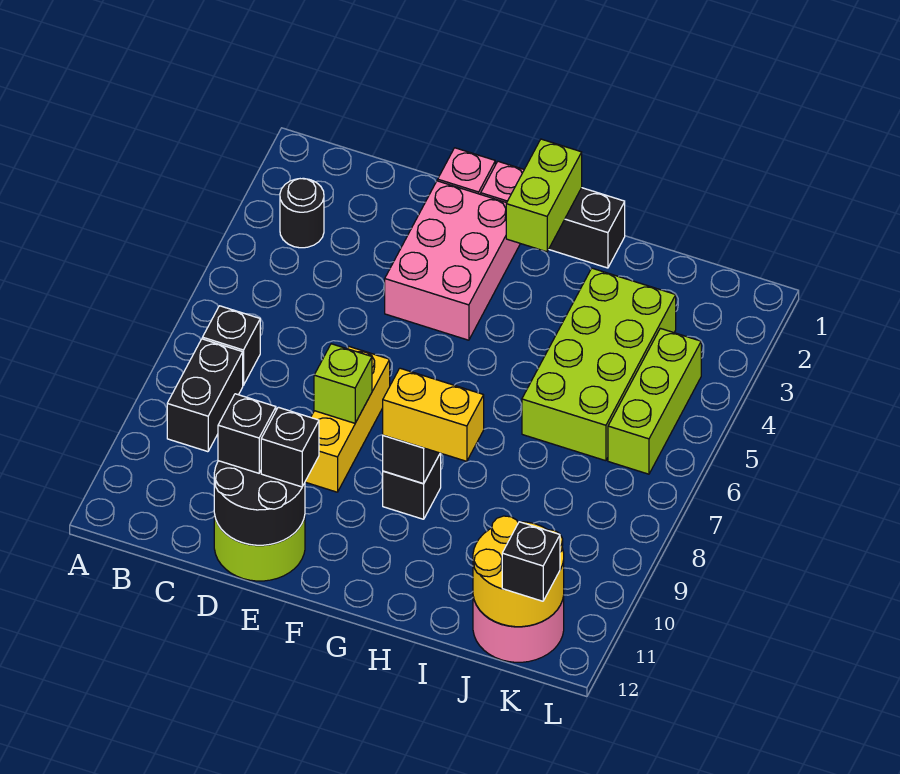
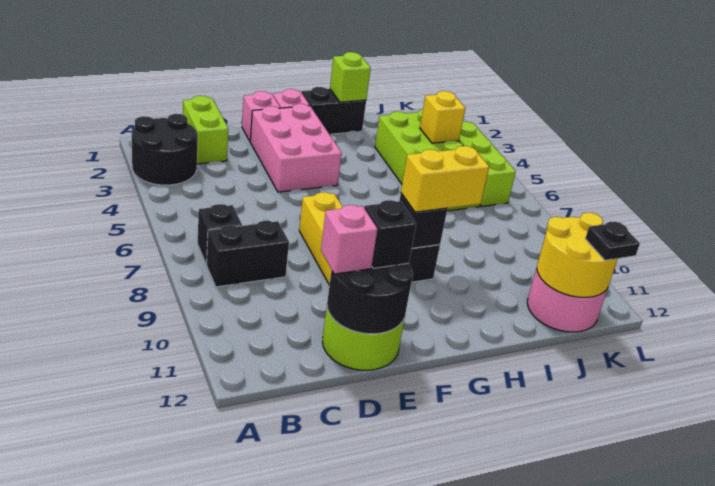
black 1x1 round brick [280,178,324,248] -> black 2x2 round brick [132,114,198,185]
black 1x2 brick [167,339,243,452] -> black 1x2 brick turned to [207,221,289,287]
black 1x1 brick [218,394,276,473] -> pink 1x1 brick [321,205,377,274]
lime 1x1 brick [314,344,372,423] -> lime 1x1 brick moved to [330,52,371,102]
lime 1x2 brick [506,139,582,252] -> lime 1x2 brick moved to [183,96,228,164]
none -> yellow 1x1 brick [420,91,465,143]
black 1x1 brick [502,522,560,601] -> black 1x1 plate [585,222,640,260]

